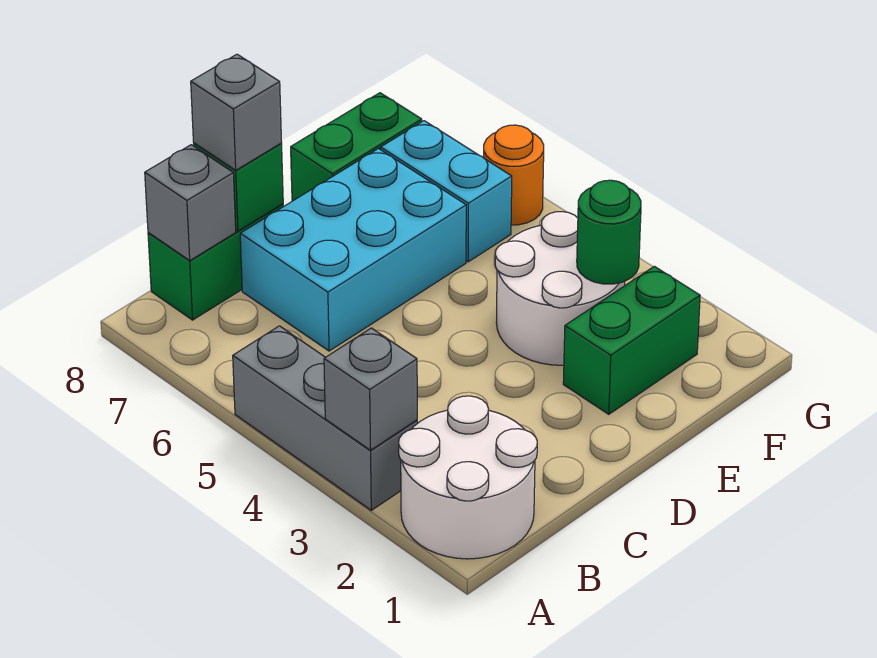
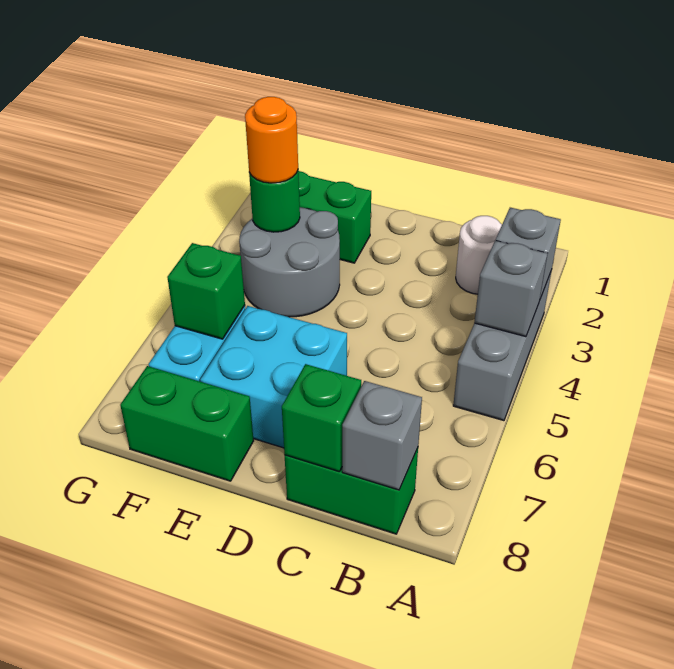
white 2x2 round brick [399,396,537,559] -> white 1x1 round brick [456,216,502,294]
cyan 2x3 brick [240,149,466,351] -> cyan 2x2 brick [200,306,347,448]
grey 1x1 brick [191,54,282,170] -> grey 1x1 brick moved to [474,240,548,337]
white 2x2 round brick [495,212,625,365] -> grey 2x2 round brick [239,207,340,317]
none -> green 1x1 brick [167,243,245,339]
orange 1x1 round brick [484,125,544,225] -> orange 1x1 round brick moved to [245,97,298,183]

